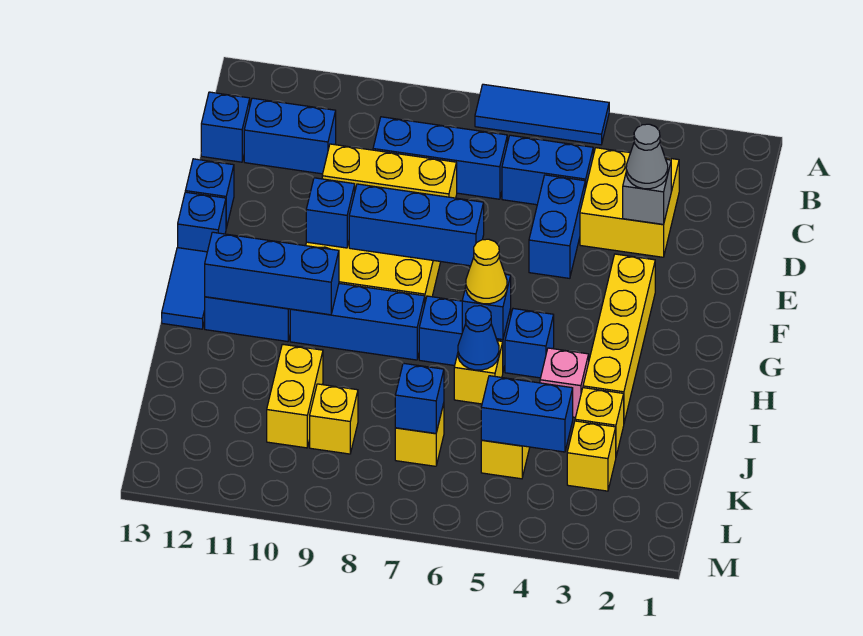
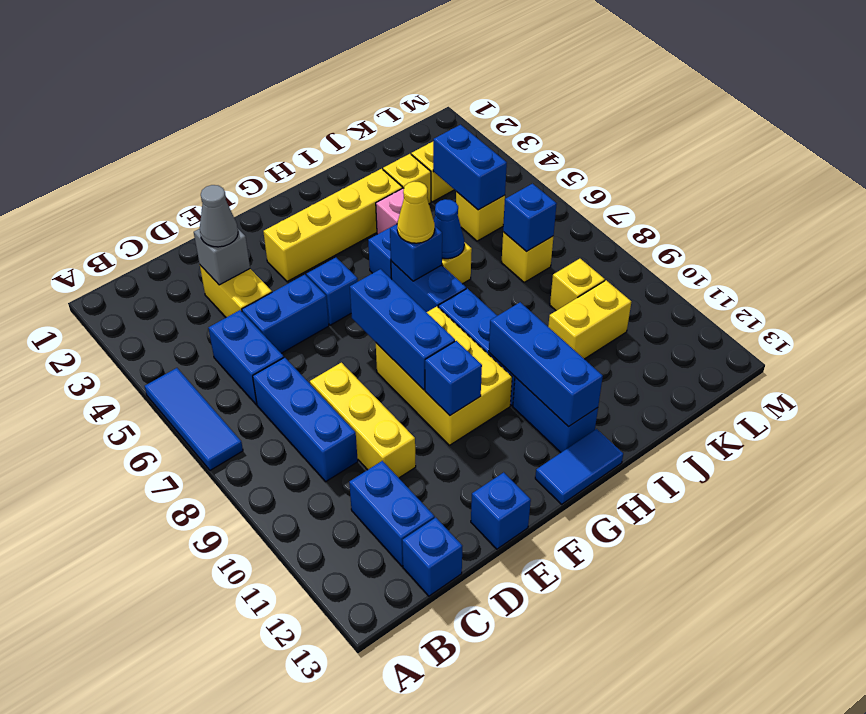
yellow 2x2 brick [580,148,679,257] -> yellow 1x2 brick [200,265,272,318]
blue 1x1 brick [178,192,226,252] -> blue 1x1 brick moved to [306,257,358,325]

